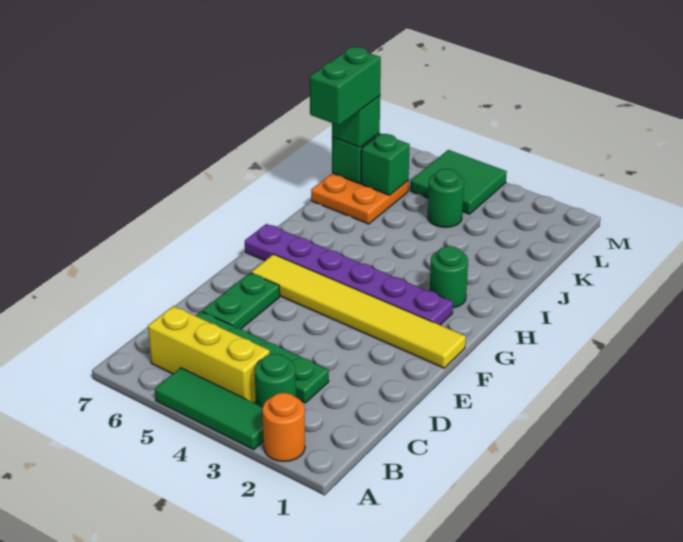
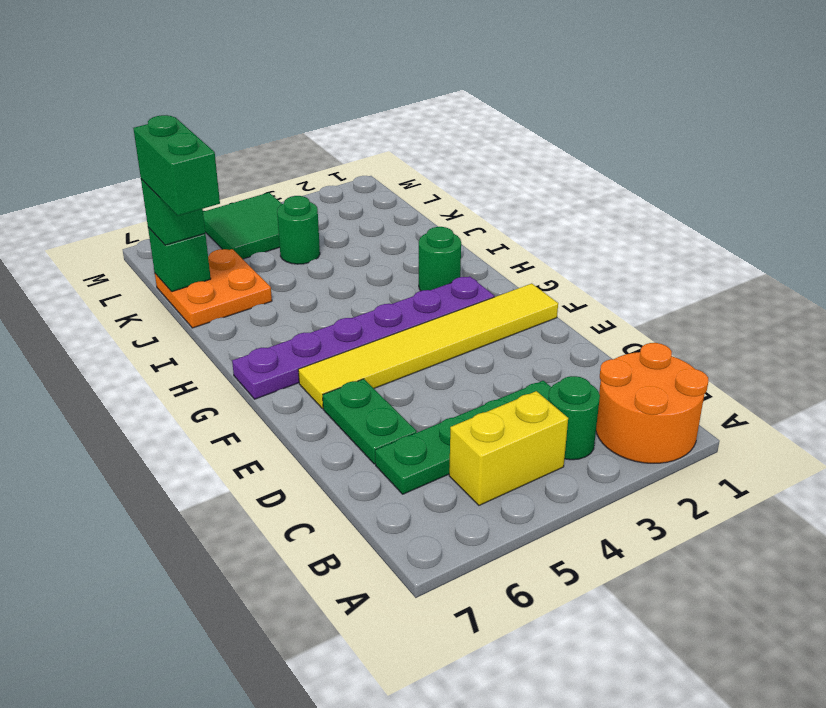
orange 1x1 round brick [262,393,305,462] -> orange 2x2 round brick [596,343,709,463]
green 1x3 tile [155,368,264,450] -> none
yellow 1x3 brick [148,306,270,403] -> yellow 1x2 brick [449,391,568,505]
green 1x1 brick [361,134,410,195] -> none

